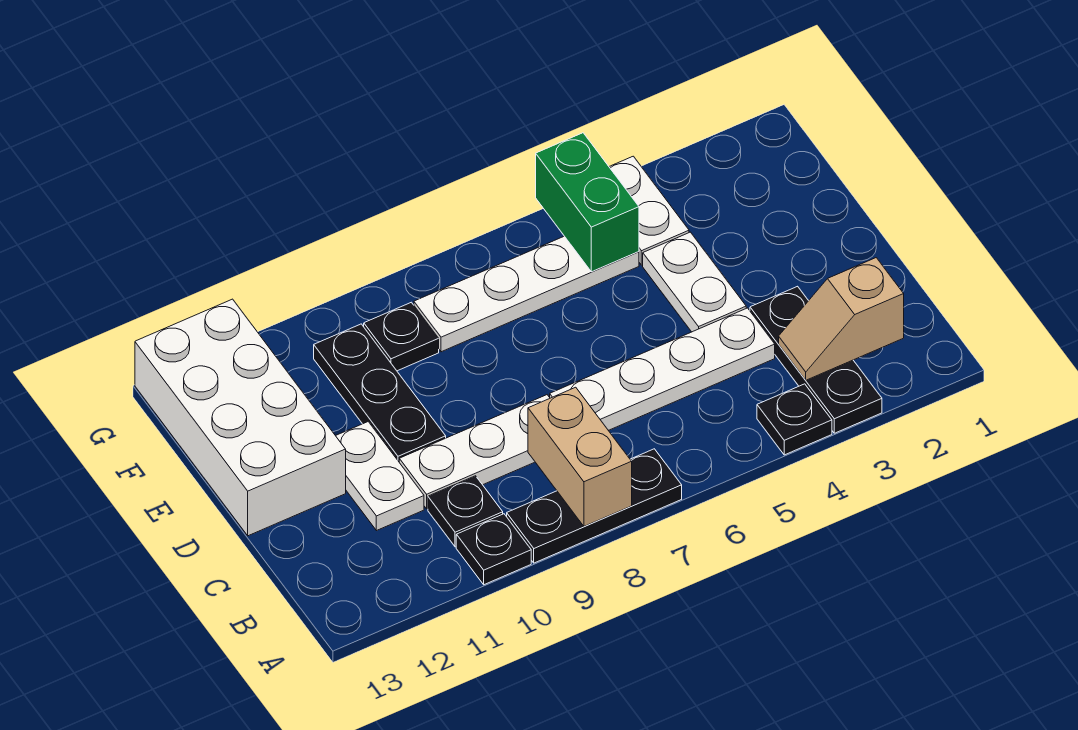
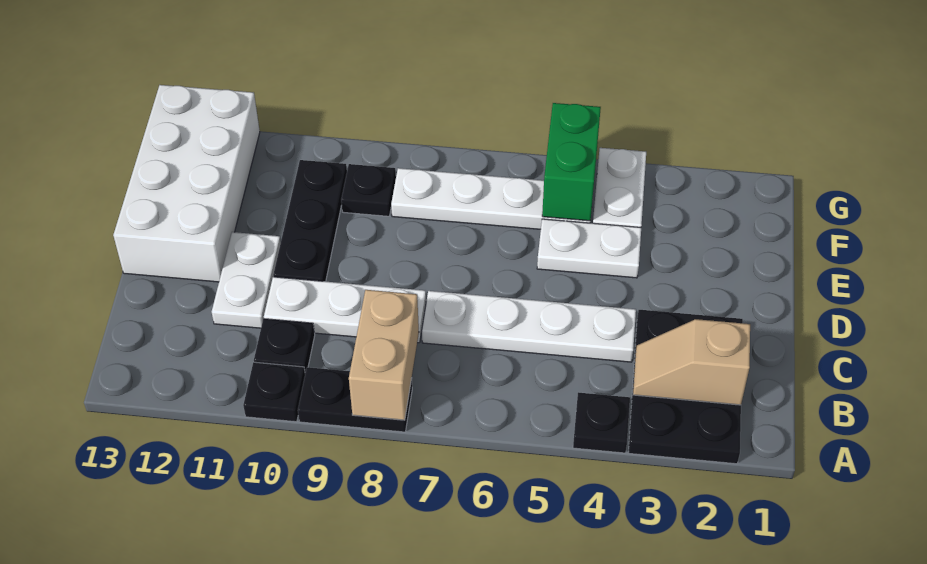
black 1x3 plate [750,286,882,433] -> black 2x3 plate [628,310,743,464]
black 1x3 plate [507,449,682,563] -> black 1x2 plate [298,367,412,432]
white 1x2 plate [643,232,746,332] -> white 1x2 plate turned to [537,219,641,278]

